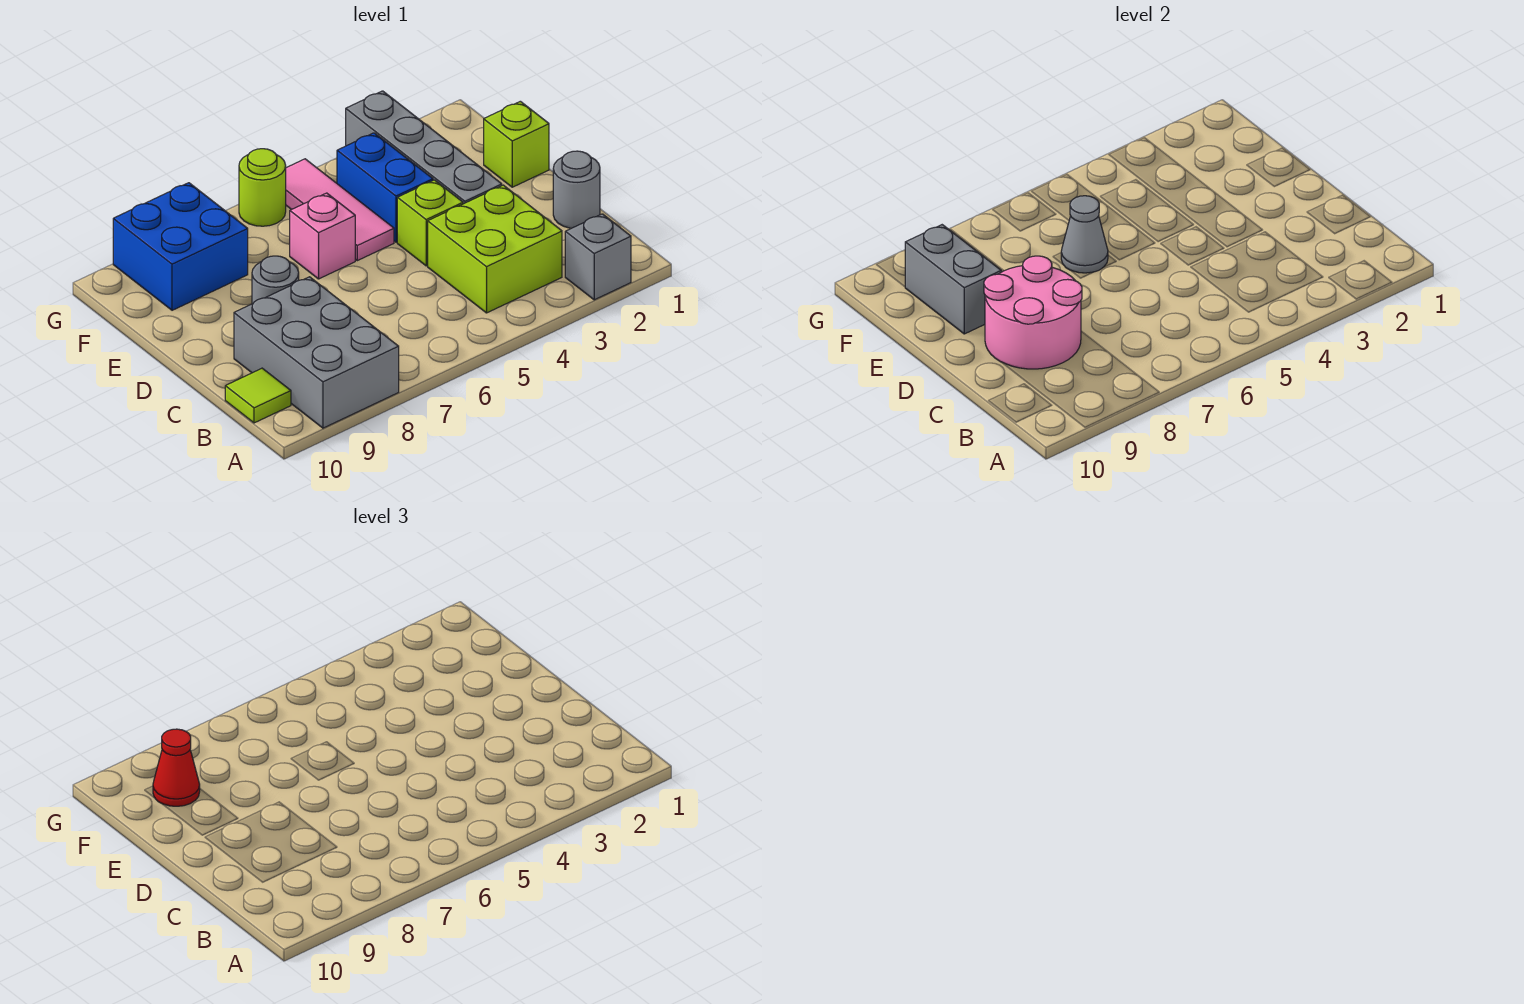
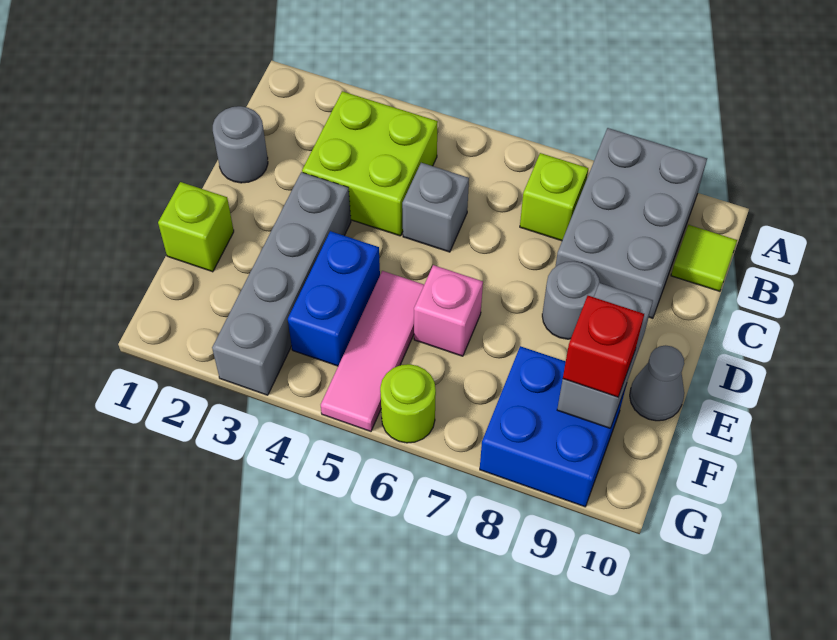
grey 1x1 brick [565,214,631,300] -> grey 1x1 brick moved to [402,163,469,252]
pink 2x2 round brick [984,256,1082,369] -> none
lime 1x1 brick [397,180,463,266] -> lime 1x1 brick moved to [520,153,588,241]
grey 1x1 cone [1061,196,1108,273] -> grey 1x1 cone moved to [630,345,684,421]
red 1x1 cone [153,729,200,806] -> red 1x1 brick [563,296,644,397]

